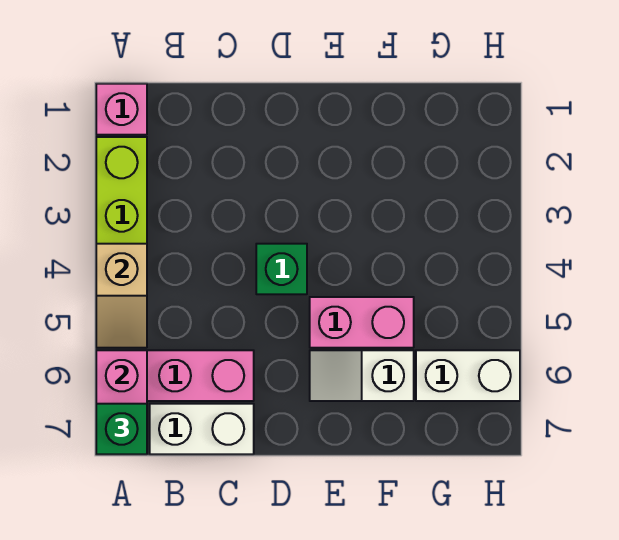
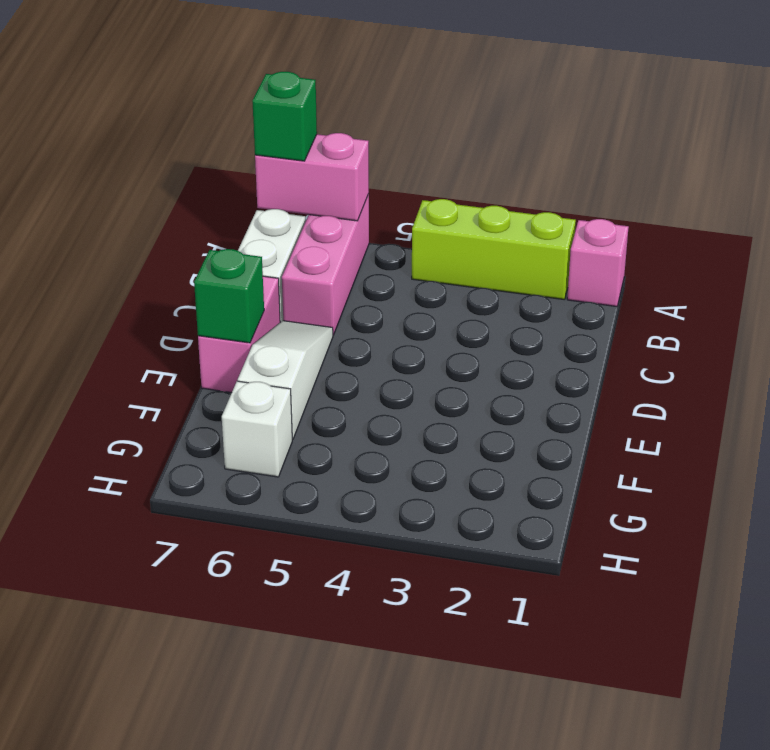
tan 1x2 slope [96,244,147,348] -> none
green 1x1 brick [256,244,307,294] -> green 1x1 brick moved to [194,249,264,343]
pink 1x2 brick [310,297,414,348] -> pink 1x2 brick moved to [198,276,280,393]
white 1x2 slope [310,350,414,401] -> white 1x3 slope [238,321,333,439]
white 1x2 brick [416,350,520,401] -> white 1x1 brick [222,381,292,477]

